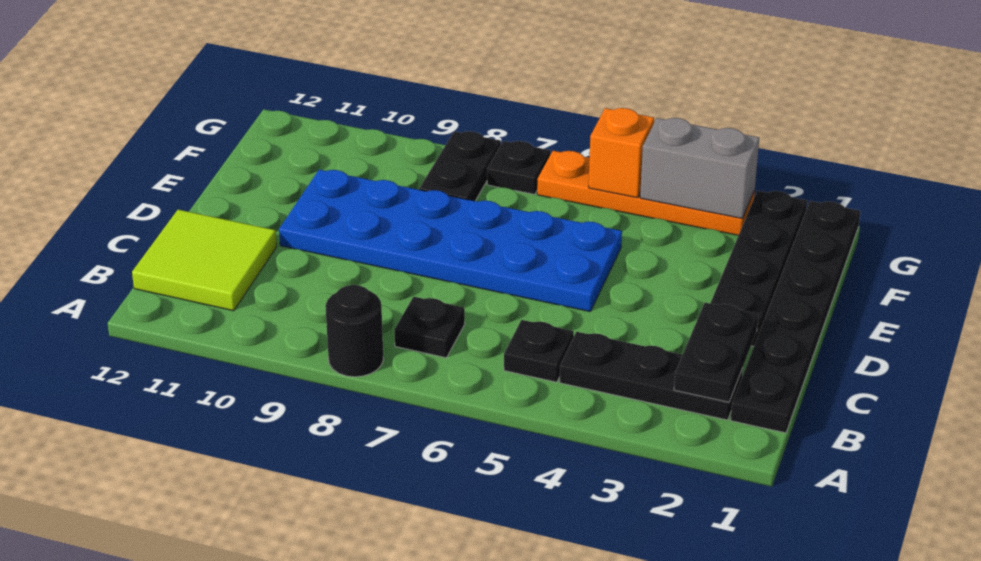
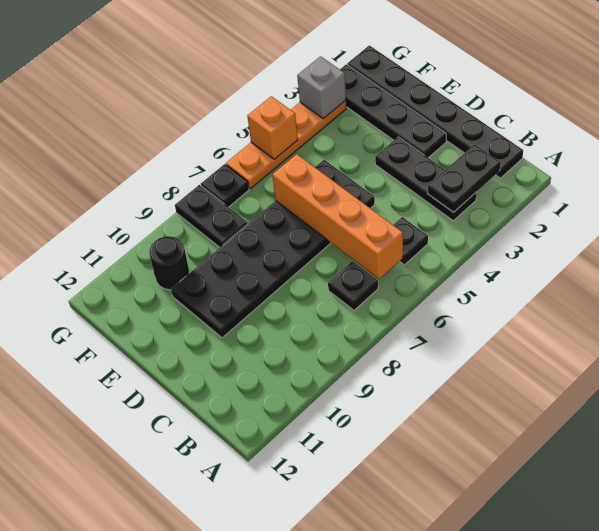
black 1x1 round brick [325,285,384,377] -> black 1x1 round brick moved to [149,236,190,290]
black 1x3 plate [560,332,743,420] -> black 1x3 plate turned to [375,137,476,221]
black 1x2 plate [674,303,758,402] -> black 1x2 plate turned to [428,144,501,212]
none -> orange 1x4 brick [272,154,403,279]
lime 2x2 tile [132,210,277,311] -> none
blue 2x6 plate [279,170,622,312] -> black 2x6 plate [171,160,375,338]
grey 1x2 brick [640,118,759,219] -> grey 1x1 brick [297,56,346,119]

